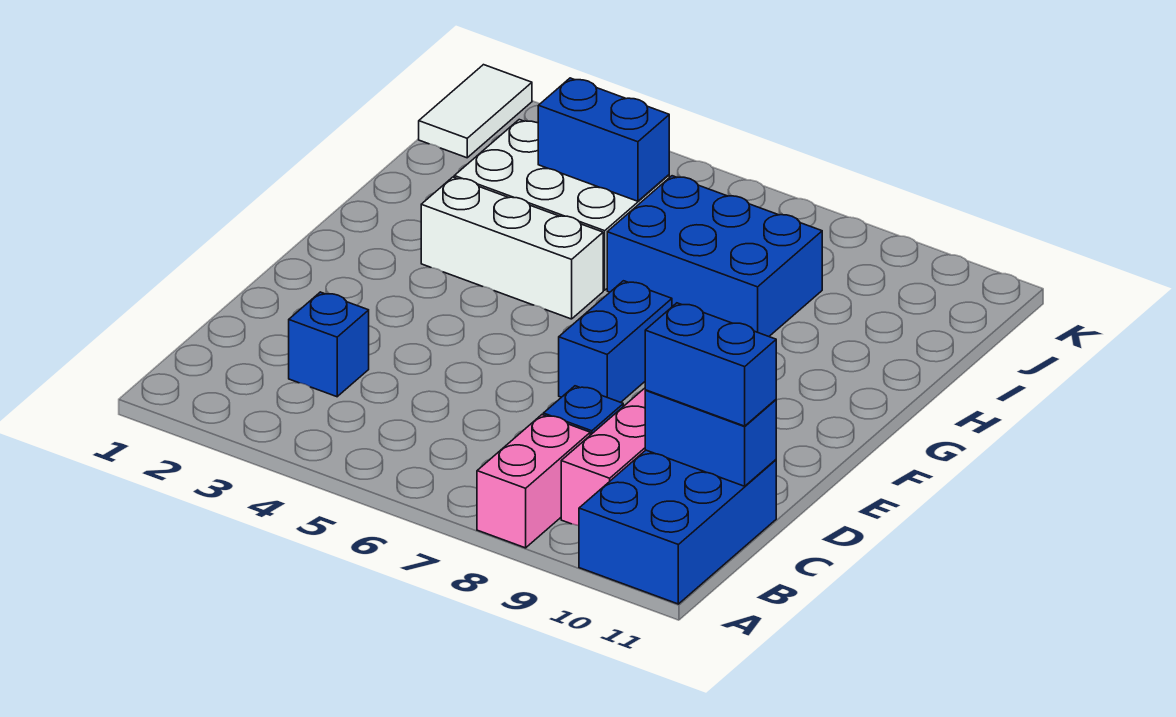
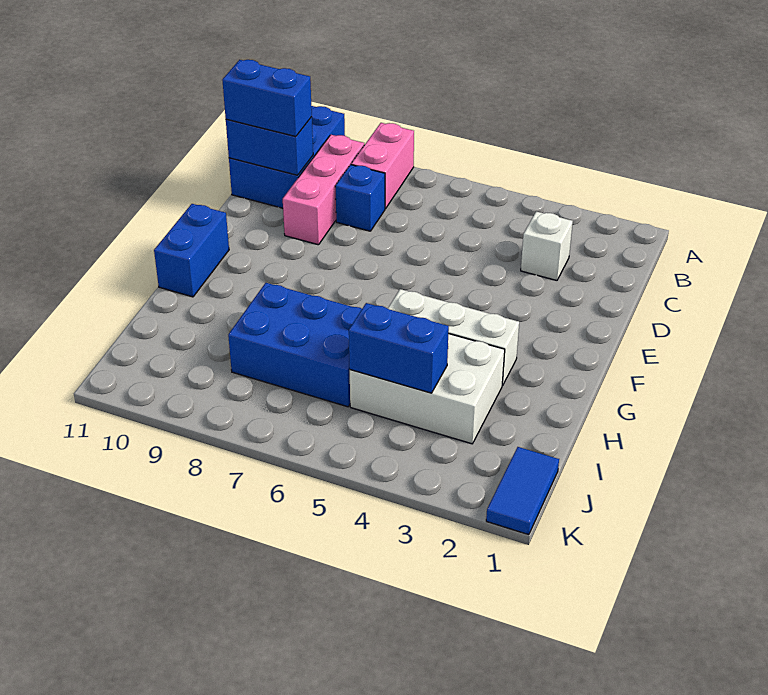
blue 1x1 brick [289,292,369,397] -> white 1x1 brick [521,211,573,280]
blue 1x2 brick [559,281,672,402] -> blue 1x2 brick moved to [154,204,229,297]
white 1x2 tile [419,65,532,158] -> blue 1x2 tile [486,447,559,535]

